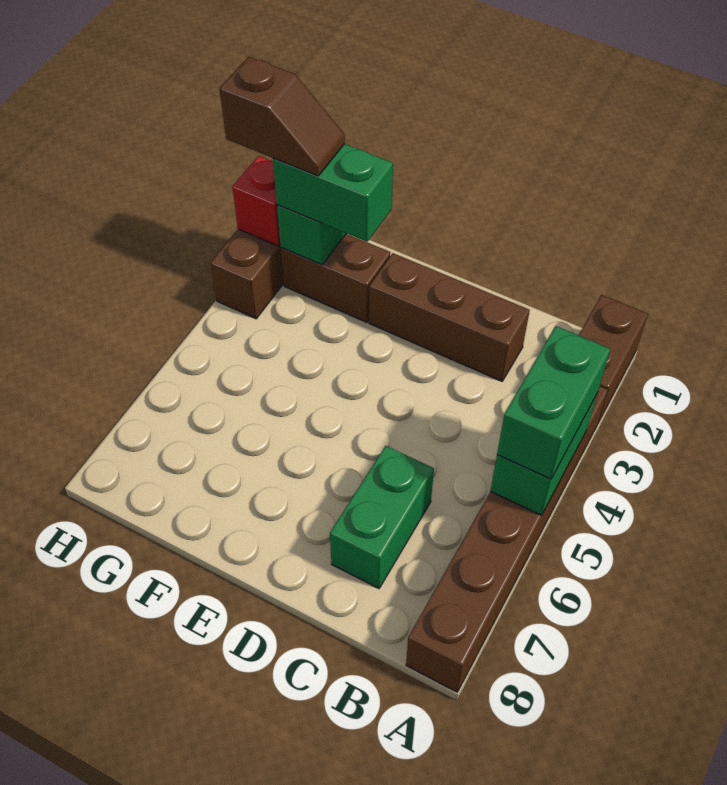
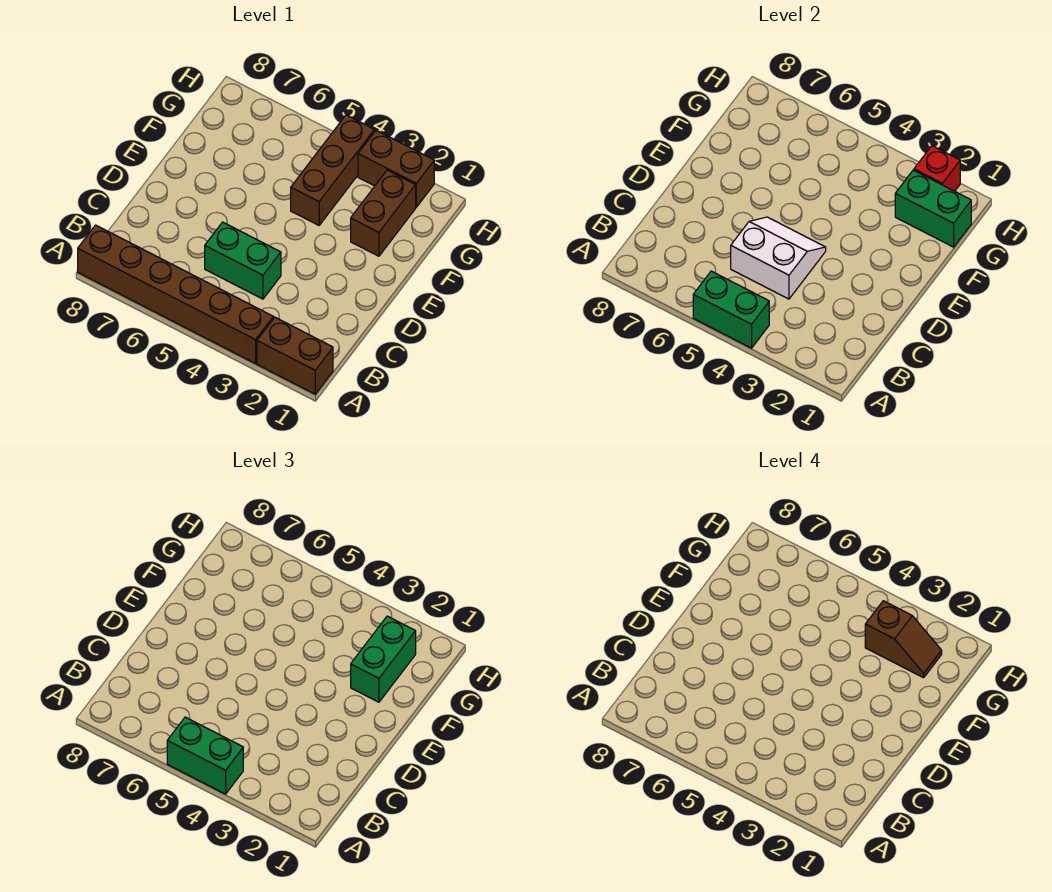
brown 1x3 brick [369,253,530,381] -> brown 1x3 brick moved to [291,115,374,225]
none -> white 2x2 slope [731,217,826,299]
green 1x2 brick [330,446,434,588] -> green 1x2 brick moved to [205,222,281,299]
brown 1x2 slope [219,57,345,176] -> brown 1x2 slope turned to [865,601,942,678]

